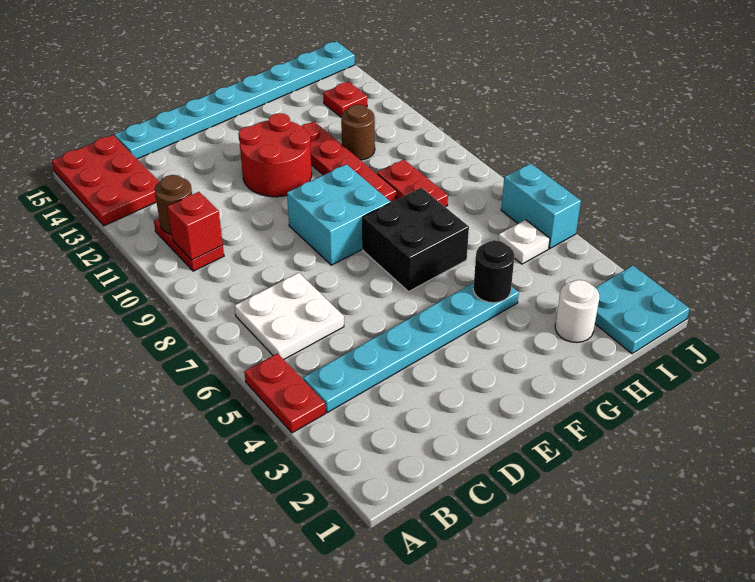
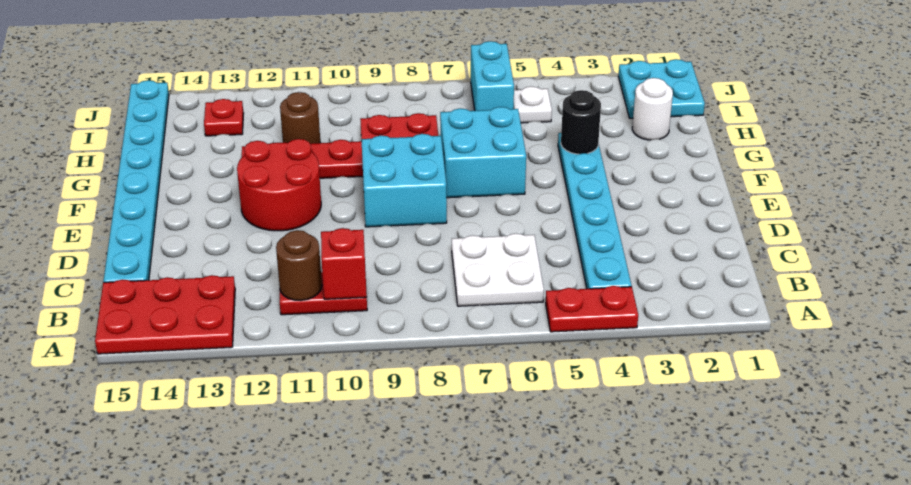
black 2x2 brick [363,188,469,291] -> cyan 2x2 brick [440,107,526,198]
cyan 1x2 brick [501,163,581,248] -> cyan 1x2 brick turned to [471,41,514,111]

